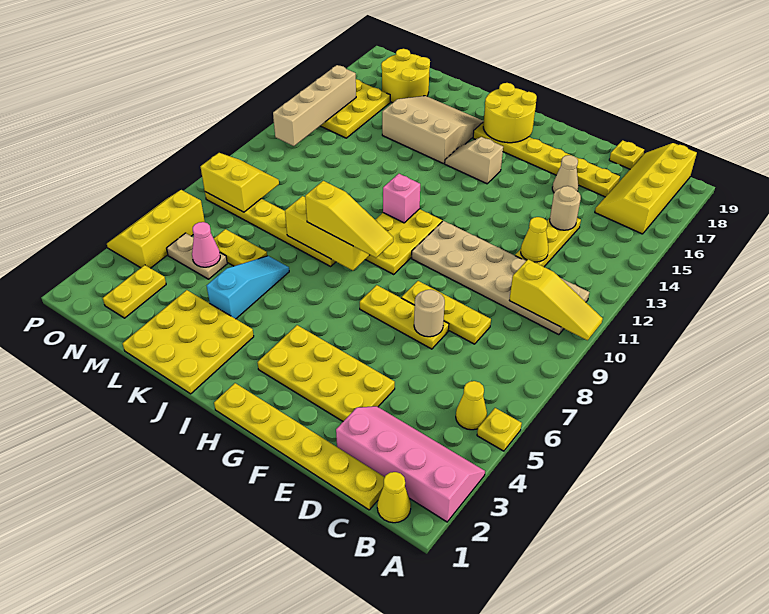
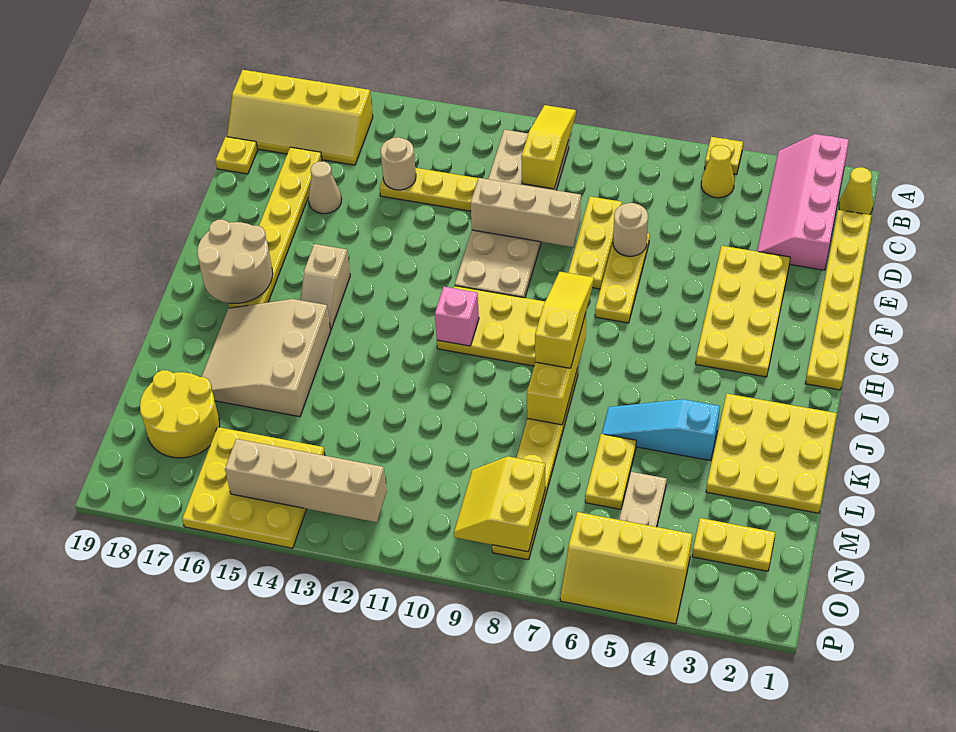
yellow 1x1 cone [521,217,548,262] -> none
none -> tan 1x3 brick [470,178,581,247]
yellow 2x2 round brick [483,83,537,143] -> tan 2x2 round brick [197,220,273,303]
pink 1x1 cone [192,222,220,267] -> none

